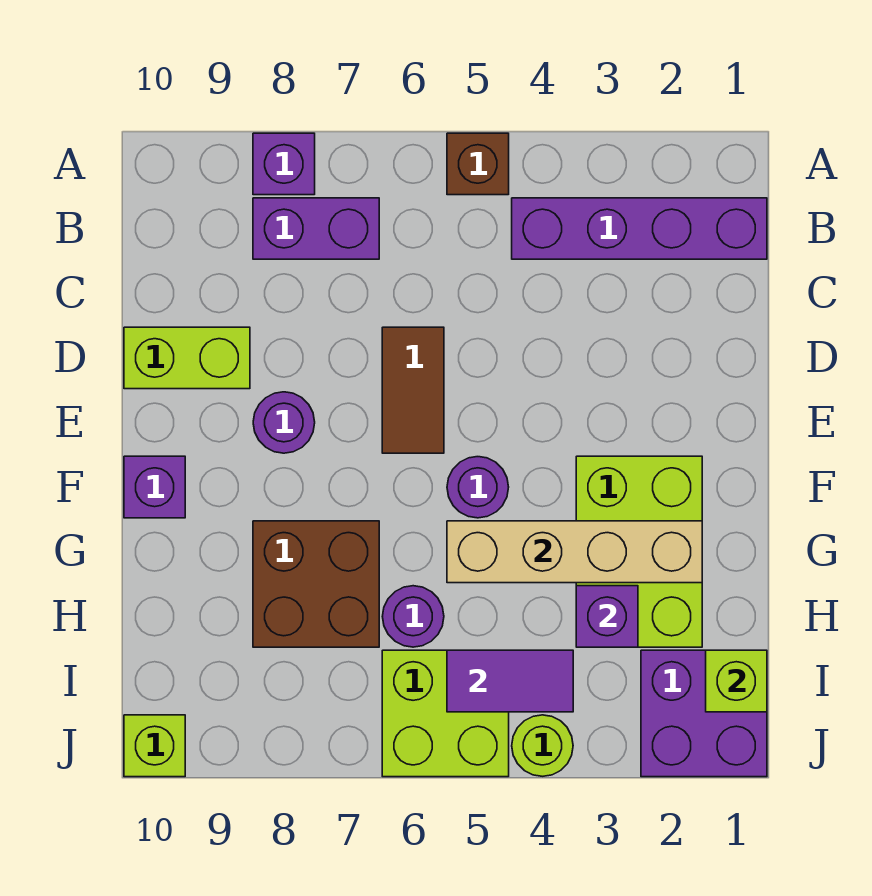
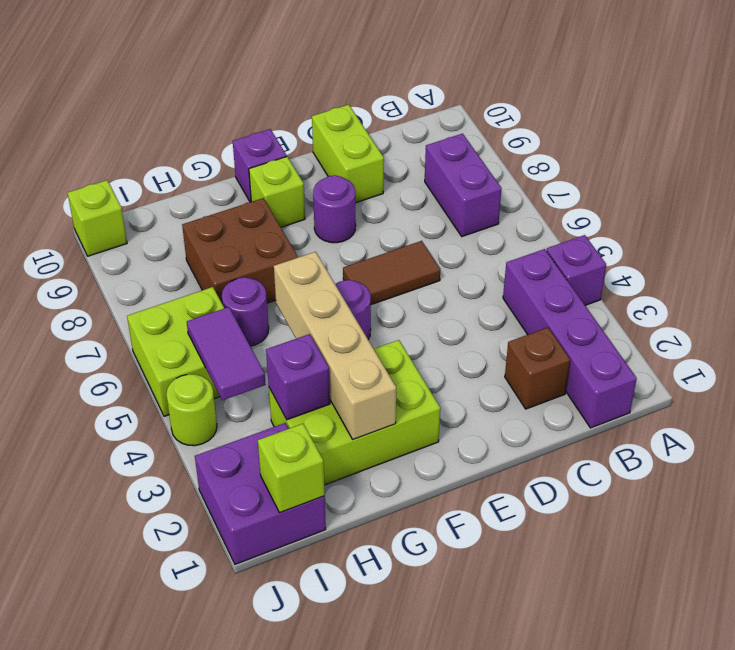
brown 1x1 brick [447,133,509,195] -> brown 1x1 brick moved to [505,328,570,409]
purple 1x1 brick [253,133,315,195] -> purple 1x1 brick moved to [547,235,606,305]
none -> lime 1x1 brick [249,157,305,227]

